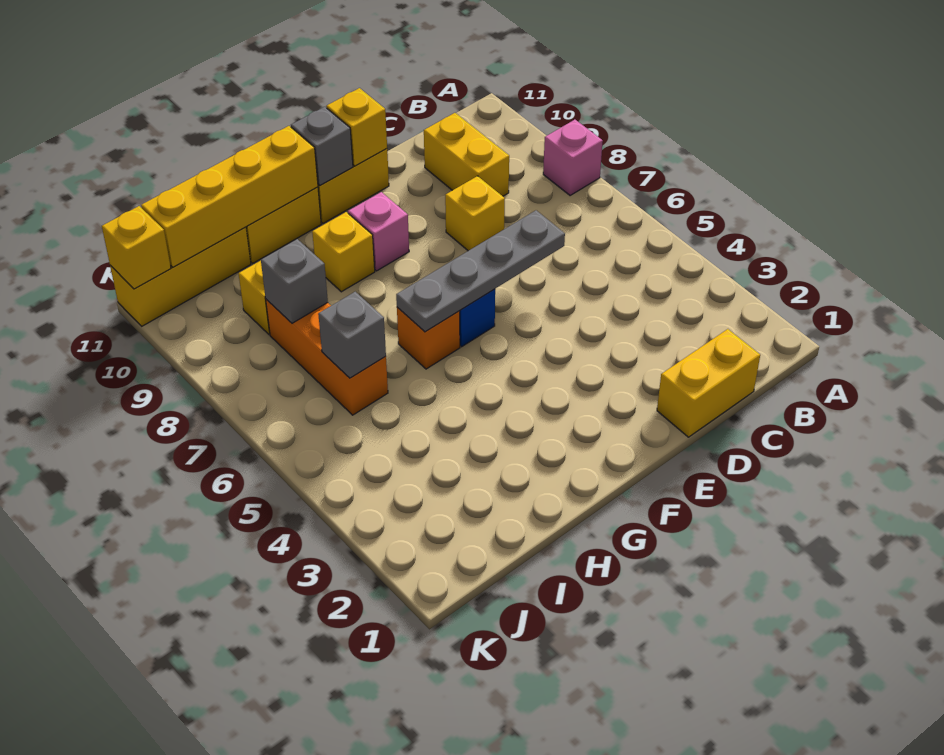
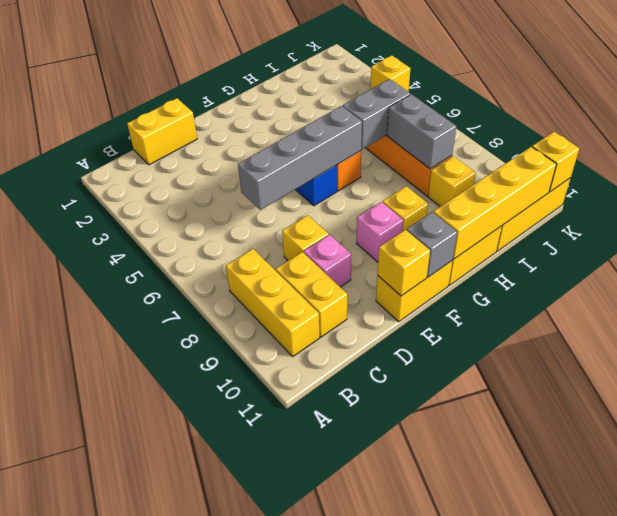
pink 1x1 brick [543,120,603,196] -> pink 1x1 brick moved to [304,235,351,287]
none -> yellow 1x3 brick [226,249,320,356]
grey 1x4 plate [396,210,565,332] -> grey 1x4 brick [238,106,362,210]
grey 1x1 brick [318,292,386,378] -> grey 1x2 brick [343,79,410,149]
grey 1x1 brick [261,239,328,323] -> grey 1x2 brick [387,94,456,169]
none -> yellow 1x1 brick [371,55,410,92]

